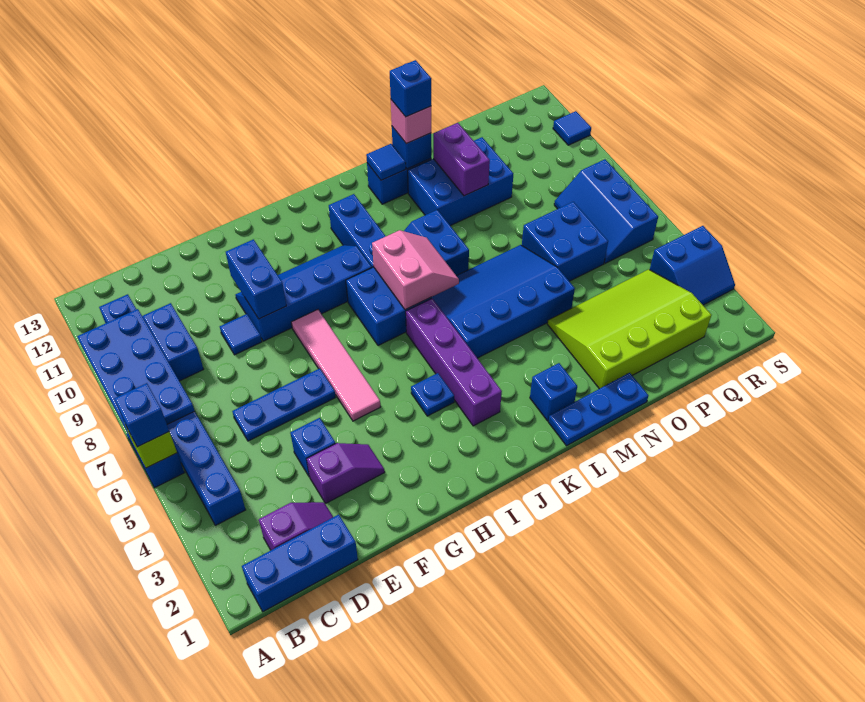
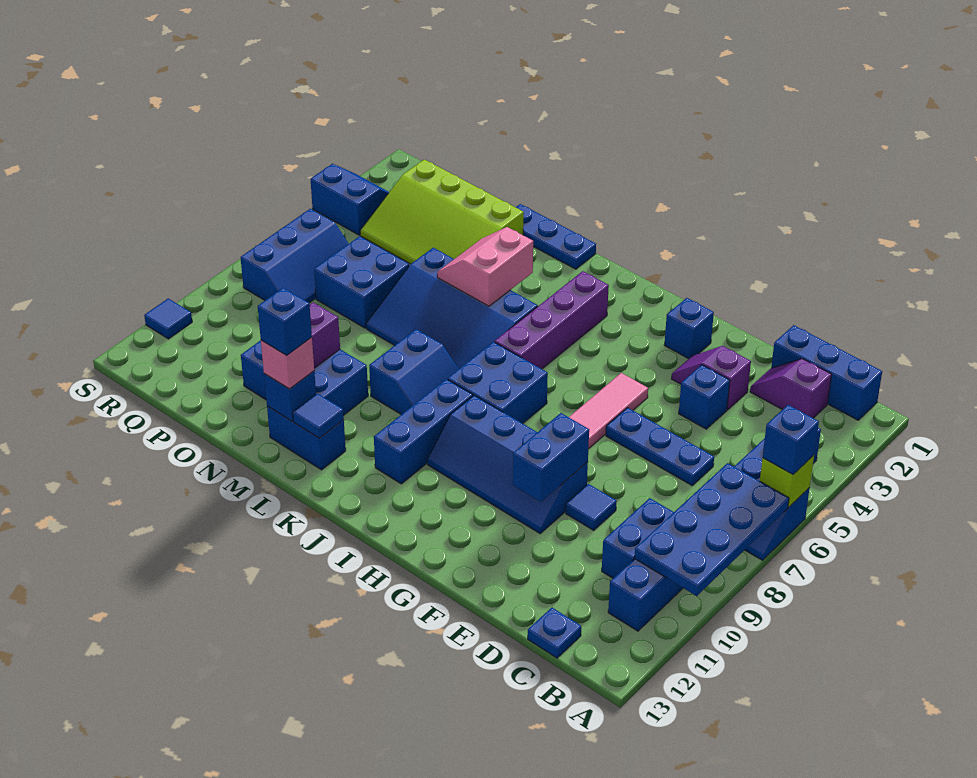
blue 1x1 plate [411,373,454,416] -> blue 1x1 plate moved to [528,608,581,658]
pink 2x2 slope [372,230,459,310] -> pink 2x2 slope moved to [437,227,533,306]
blue 1x1 brick [530,363,577,421] -> blue 1x1 brick moved to [665,298,714,359]

